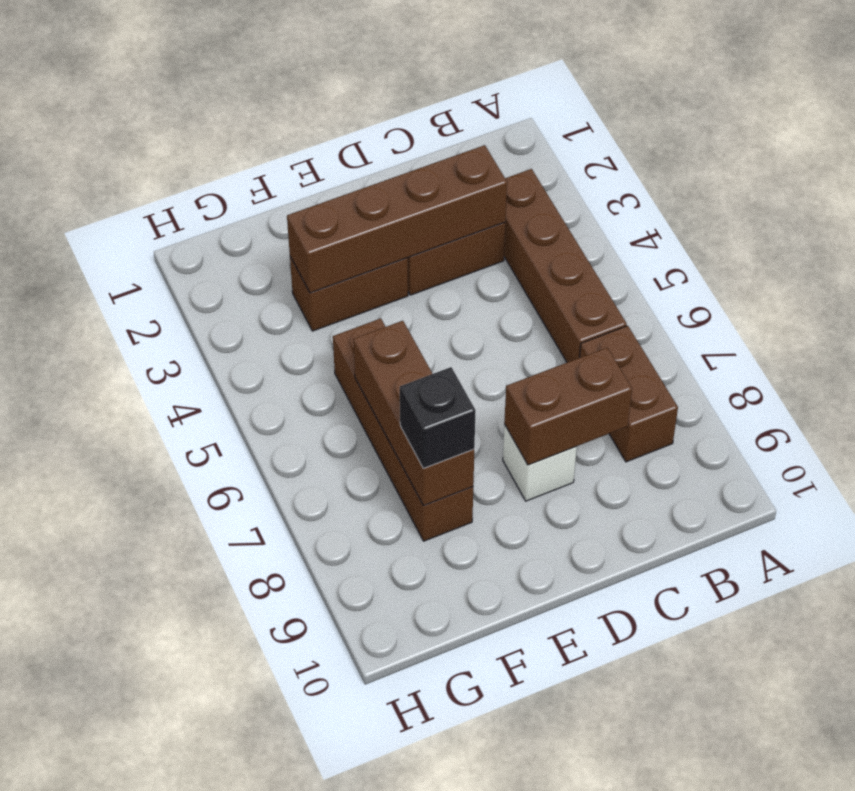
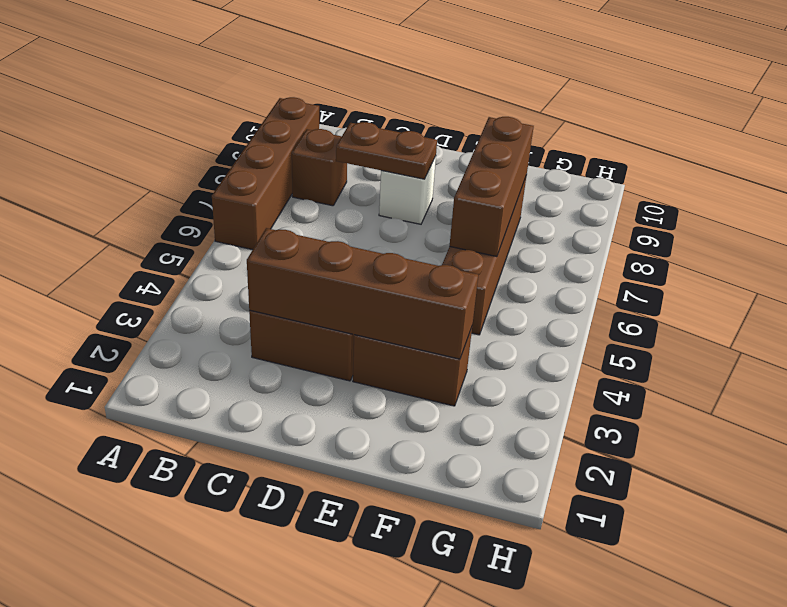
brown 1x4 brick [504,169,627,362] -> brown 1x4 brick moved to [212,97,319,250]
brown 1x2 brick [580,326,678,462] -> brown 1x1 brick [292,129,347,206]
brown 1x2 brick [504,348,632,465] -> brown 1x2 plate [336,122,437,179]
black 1x1 brick [400,367,476,468] -> none

